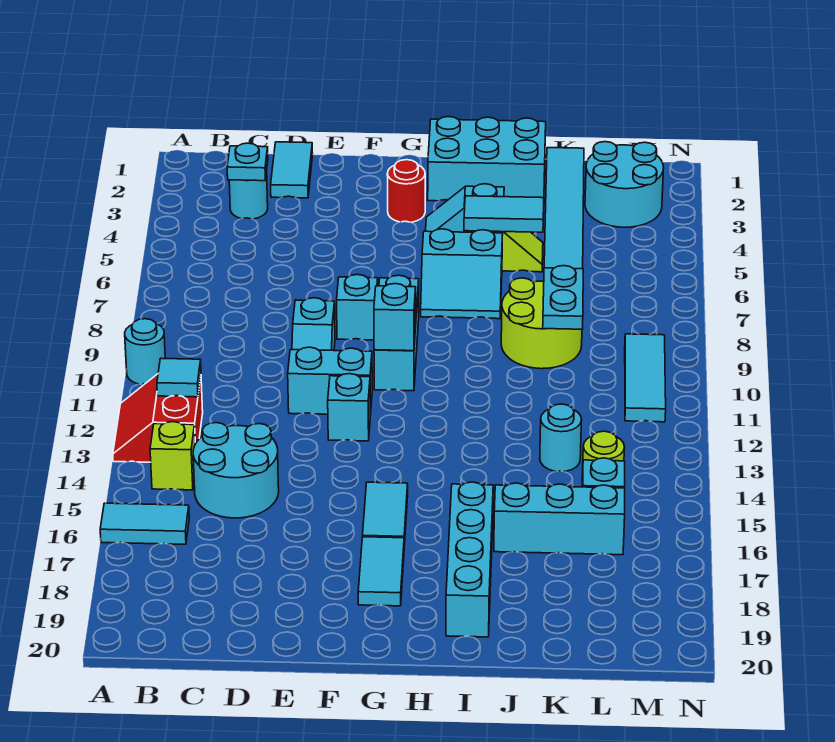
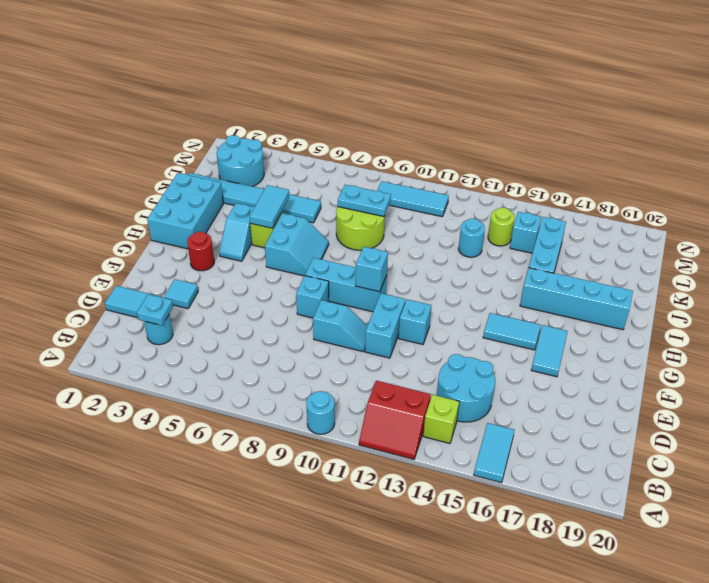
cyan 1x1 tile [157,358,201,397] -> cyan 1x1 tile moved to [164,279,198,309]
cyan 1x2 tile [358,537,404,606] -> cyan 1x2 tile turned to [531,325,568,377]

